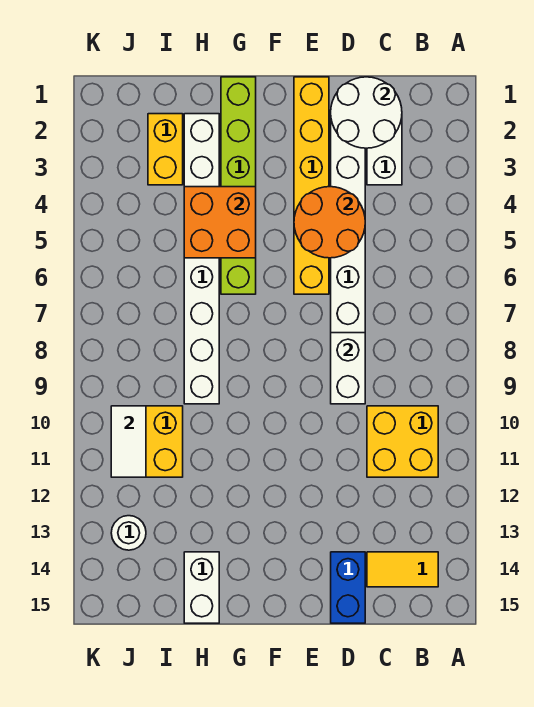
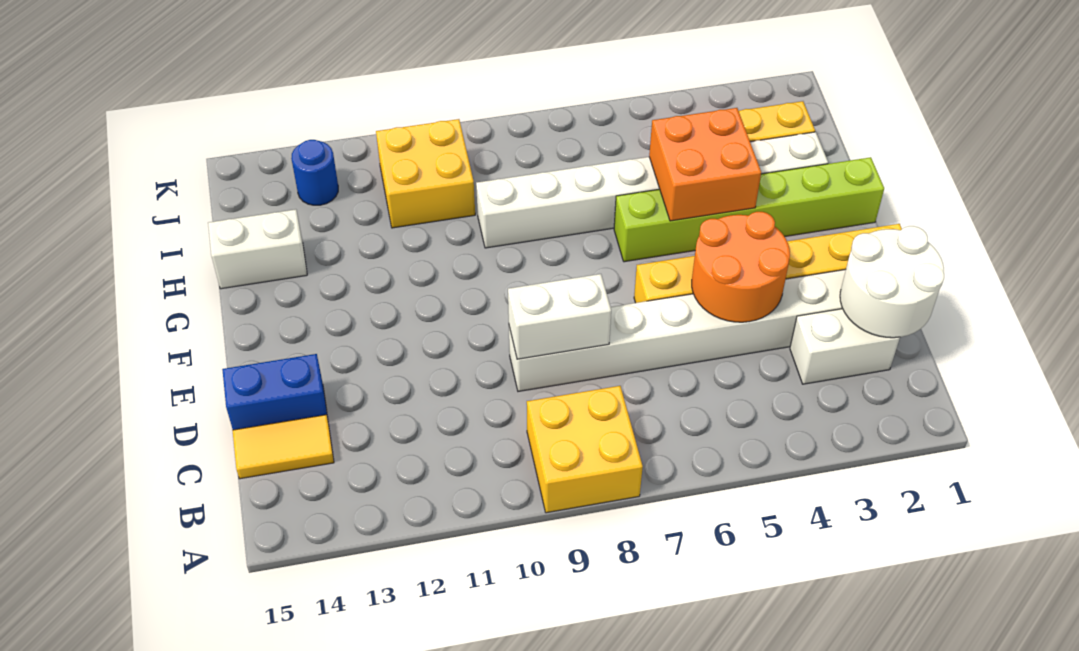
yellow 2x2 brick [367,406,438,477] -> yellow 2x2 brick moved to [527,386,643,513]
yellow 1x2 tile [367,552,438,587] -> yellow 1x2 tile turned to [232,415,334,479]
white 1x2 tile [111,406,146,477] -> none
white 1x1 round brick [111,516,146,550] -> blue 1x1 round brick [291,140,338,205]

